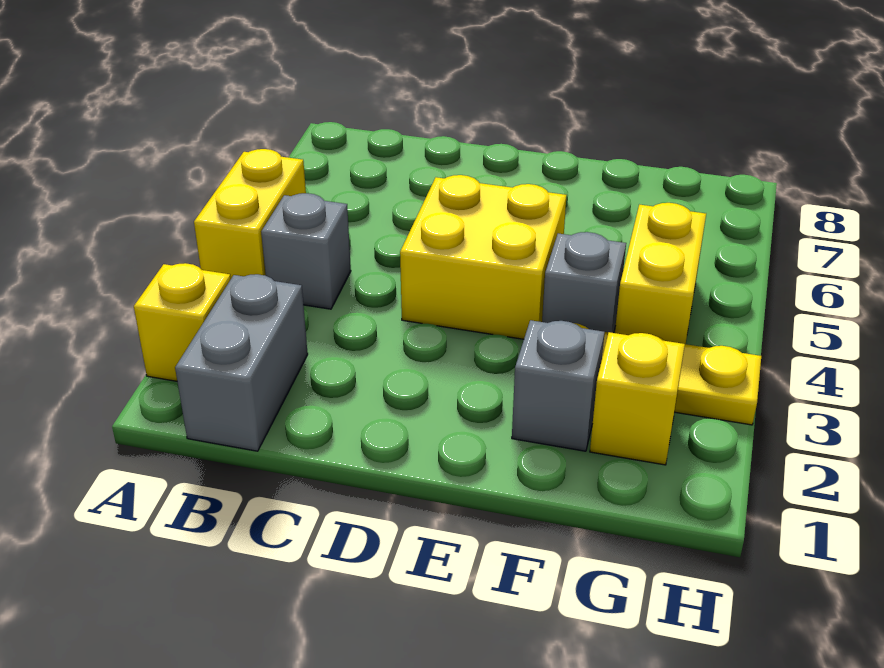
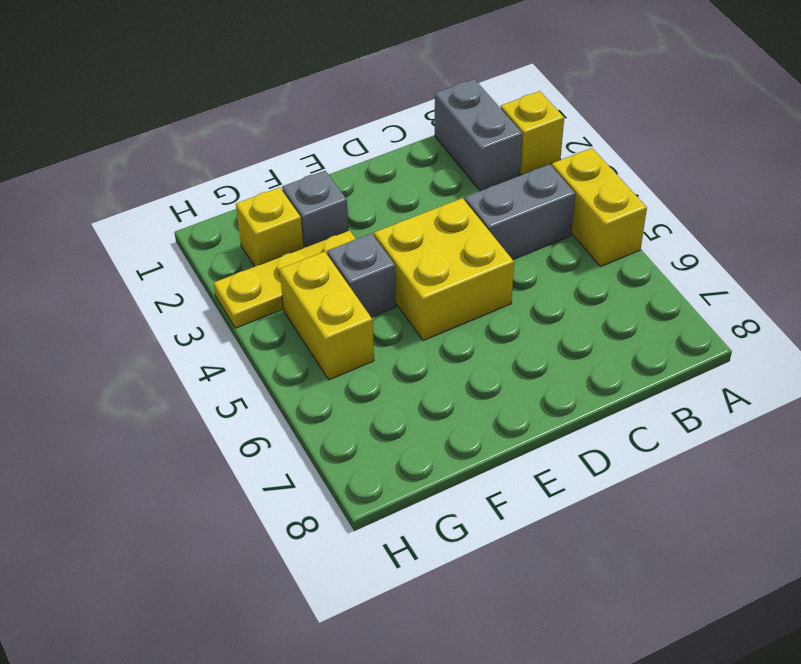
grey 1x1 brick [261,193,351,309] -> grey 1x2 brick [465,164,576,260]

